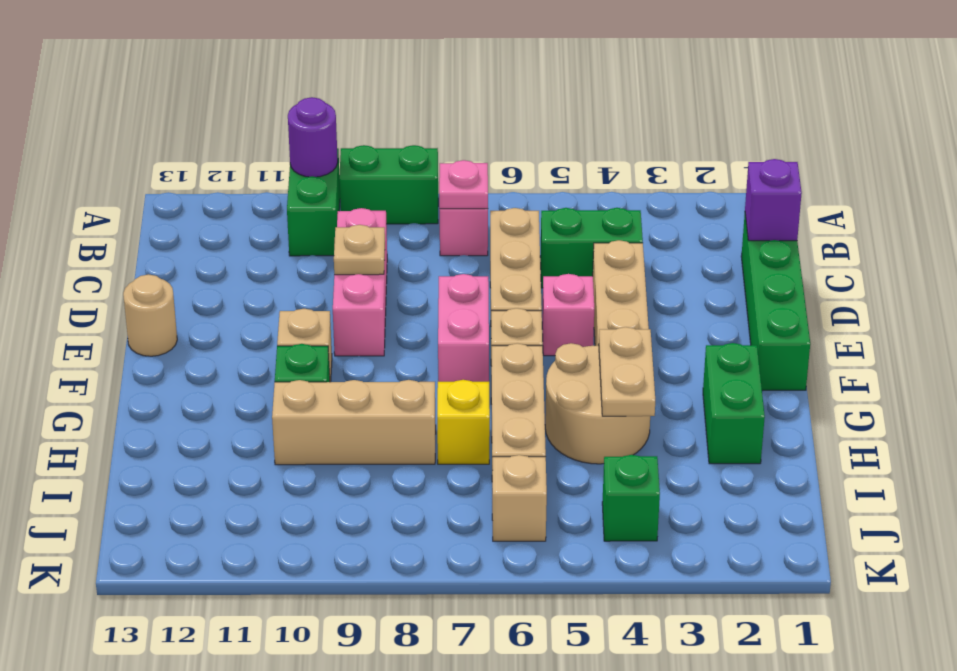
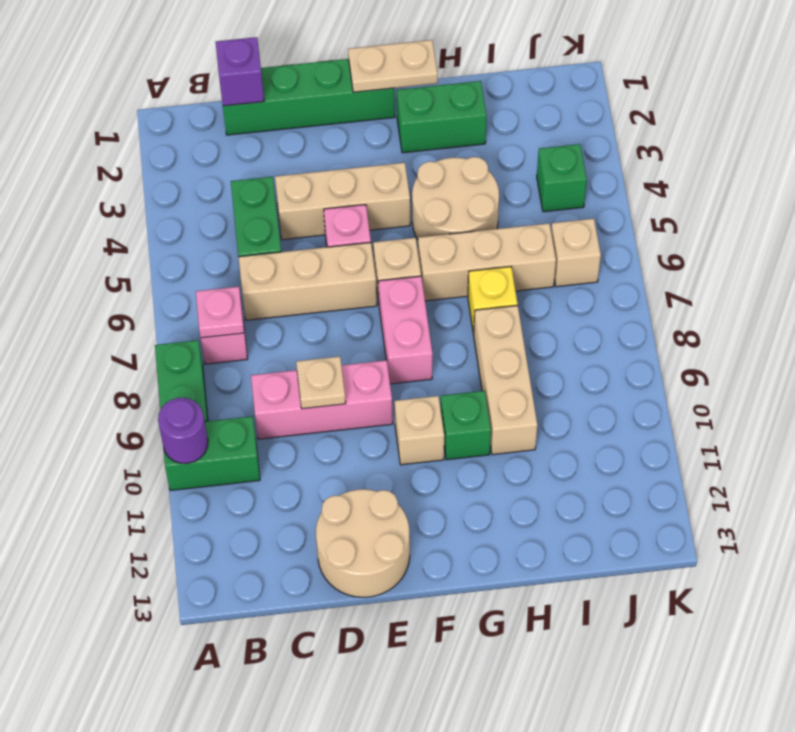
pink 1x2 brick [438,274,489,382] -> pink 1x2 brick turned to [378,276,433,384]
tan 1x1 round brick [123,274,177,356] -> tan 2x2 round brick [316,489,410,597]
tan 1x2 plate [599,327,655,416] -> tan 1x2 plate moved to [348,40,438,92]

